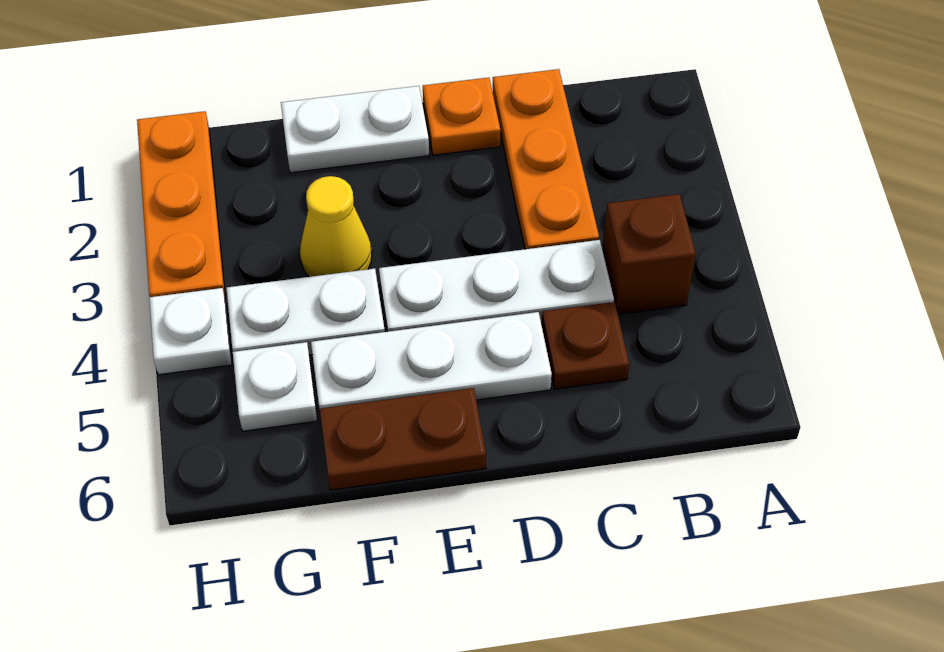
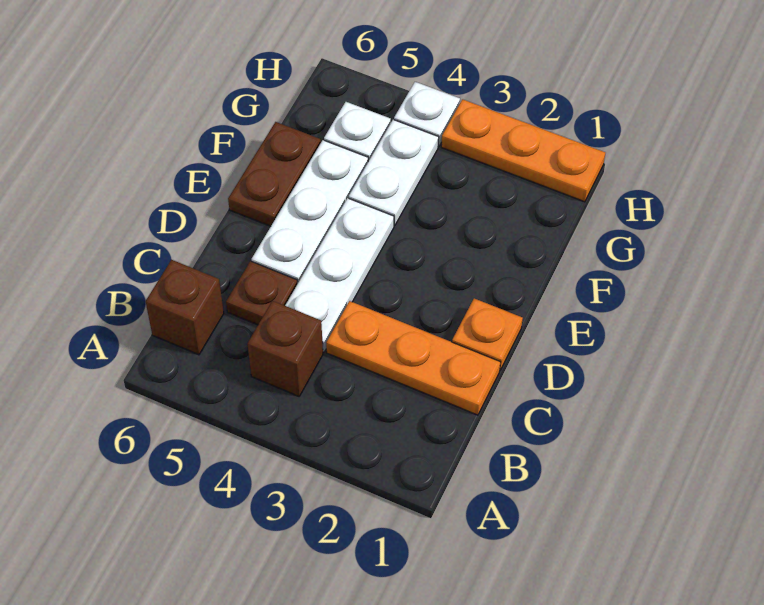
none -> brown 1x1 brick [146,260,224,355]
white 1x2 plate [281,86,429,173] -> none
yellow 1x1 cone [300,176,372,277] -> none

